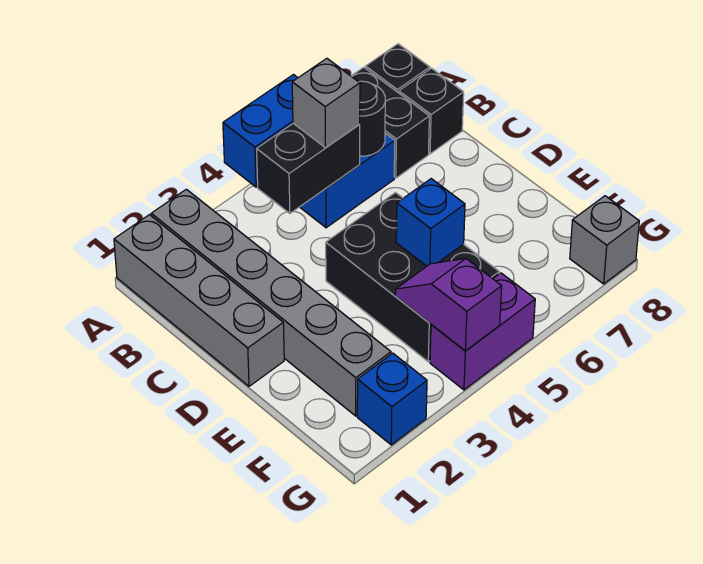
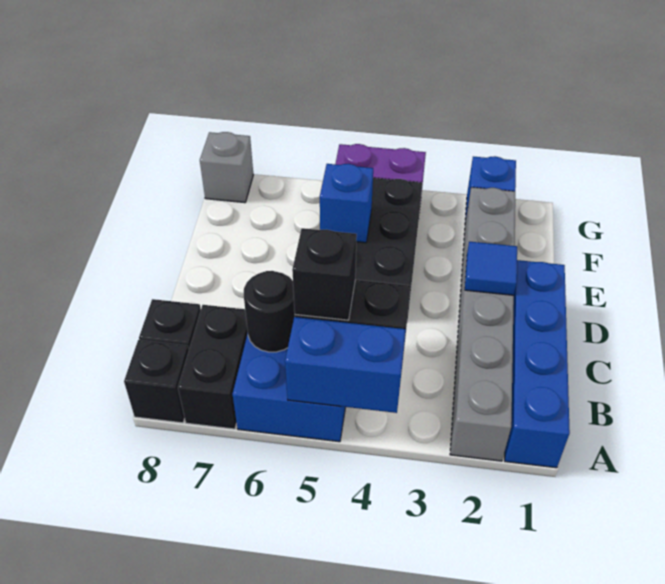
grey 1x4 brick [114,215,284,386] -> blue 1x4 brick [505,260,570,468]
grey 1x1 brick [292,58,360,148] -> black 1x1 brick [292,228,357,320]
none -> blue 1x1 tile [465,242,517,295]
purple 1x2 slope [395,258,502,351] -> none

